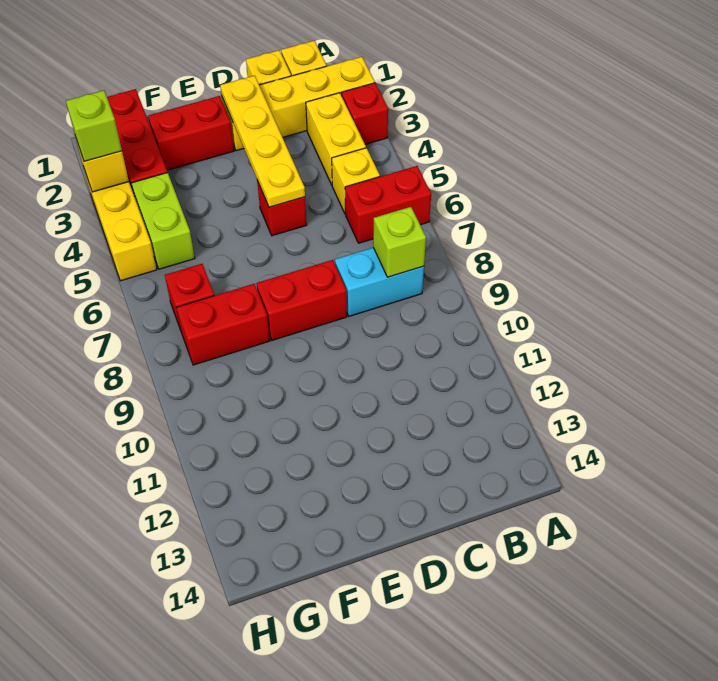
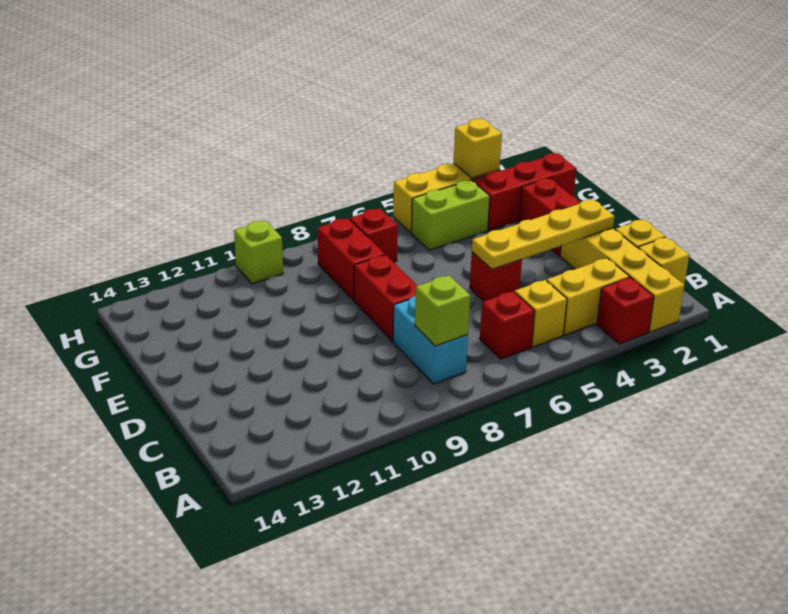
red 1x2 brick [345,166,431,243] -> red 1x1 brick [480,291,535,359]
lime 1x1 brick [66,90,122,161] -> lime 1x1 brick moved to [234,220,283,284]

